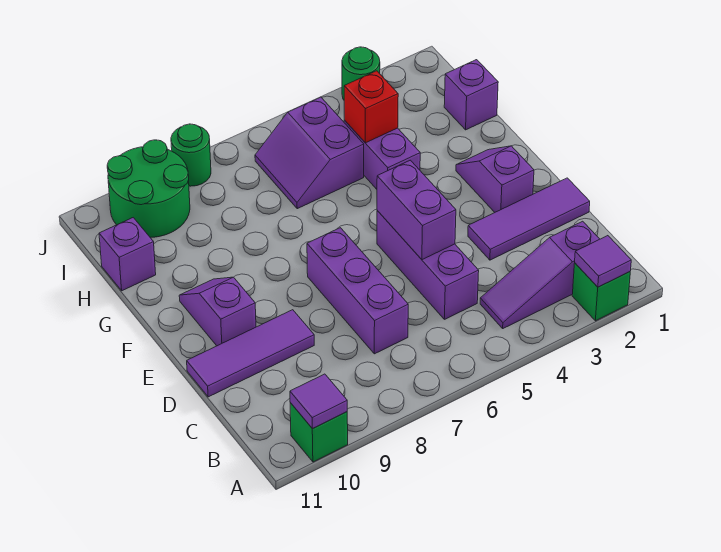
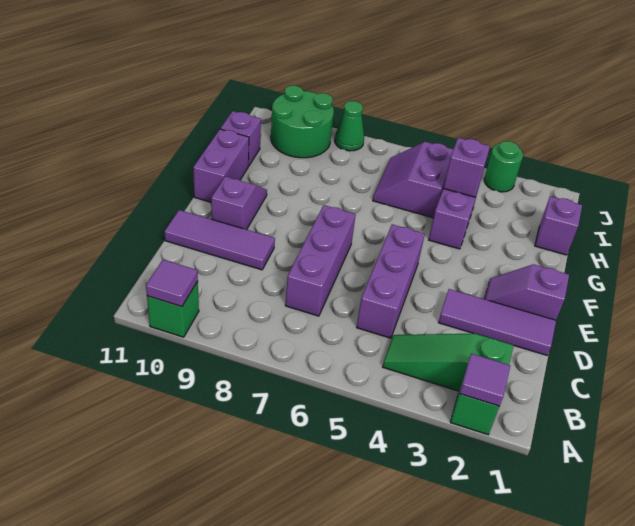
purple 1x3 slope [480,221,599,328] -> green 1x3 slope [383,334,514,391]
purple 1x2 brick [377,160,456,260] -> purple 1x2 brick moved to [193,129,249,202]
purple 1x2 slope [456,146,534,212] -> purple 1x2 slope turned to [485,264,569,320]
red 1x1 brick [344,71,398,143] -> purple 1x1 brick [443,138,490,197]
green 1x1 round brick [171,124,211,186] -> green 1x1 cone [335,101,364,151]

